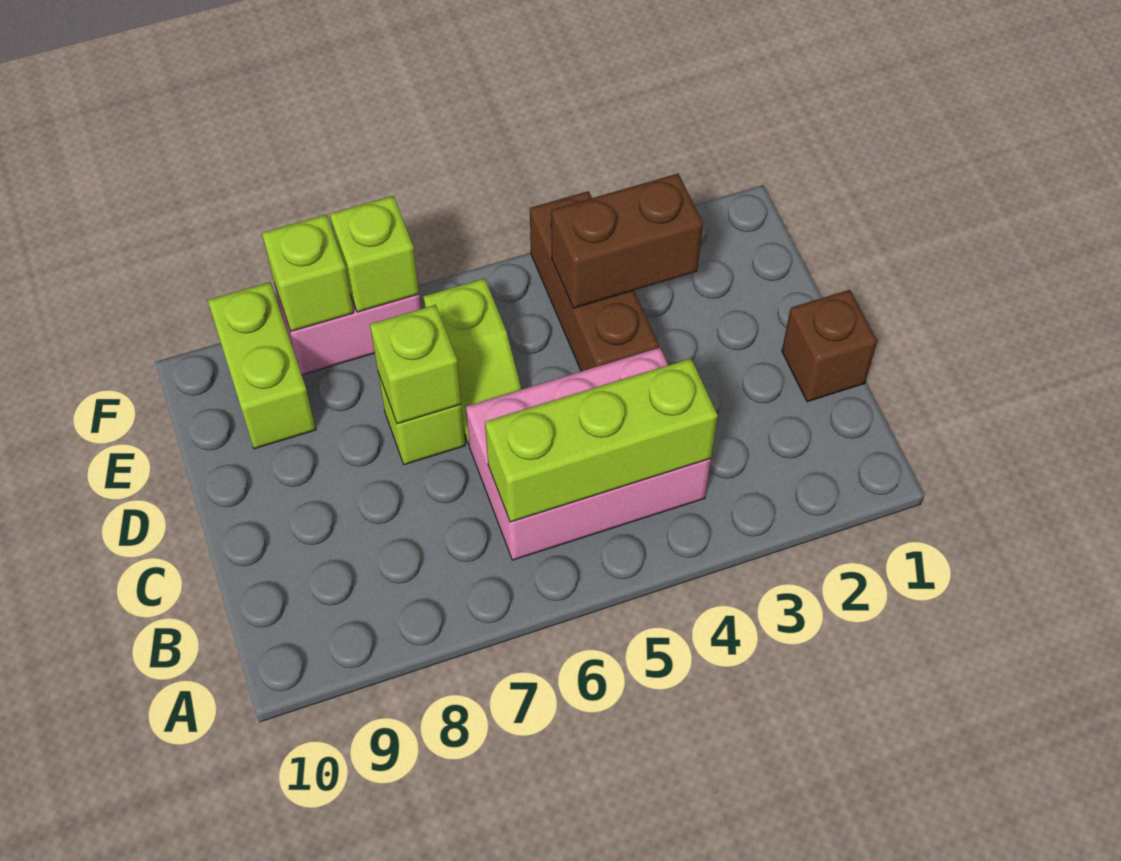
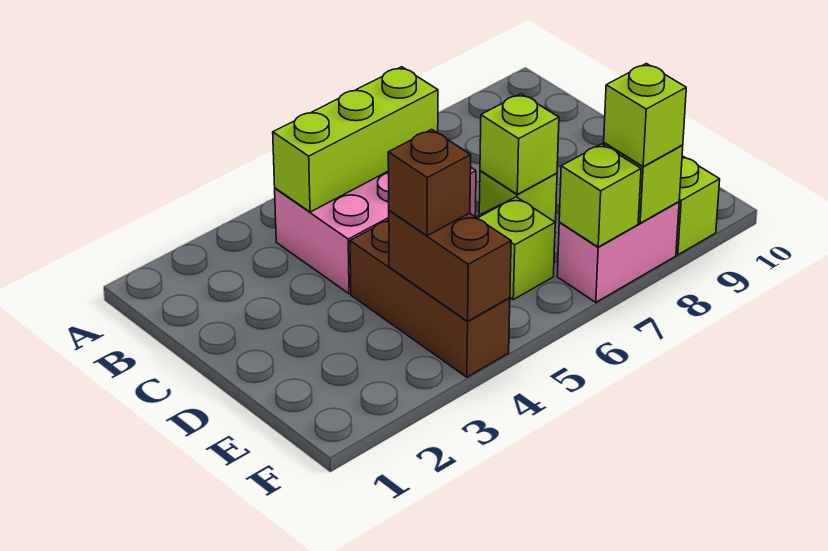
brown 1x1 brick [782,290,877,402] -> brown 1x1 brick moved to [388,129,471,236]
brown 1x2 brick [551,174,703,308] -> brown 1x2 brick turned to [389,210,511,321]
none -> lime 1x1 brick [604,64,686,166]

